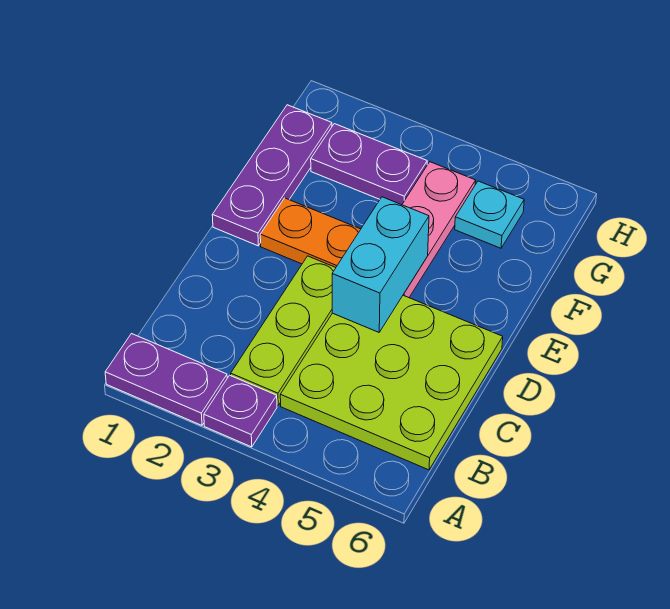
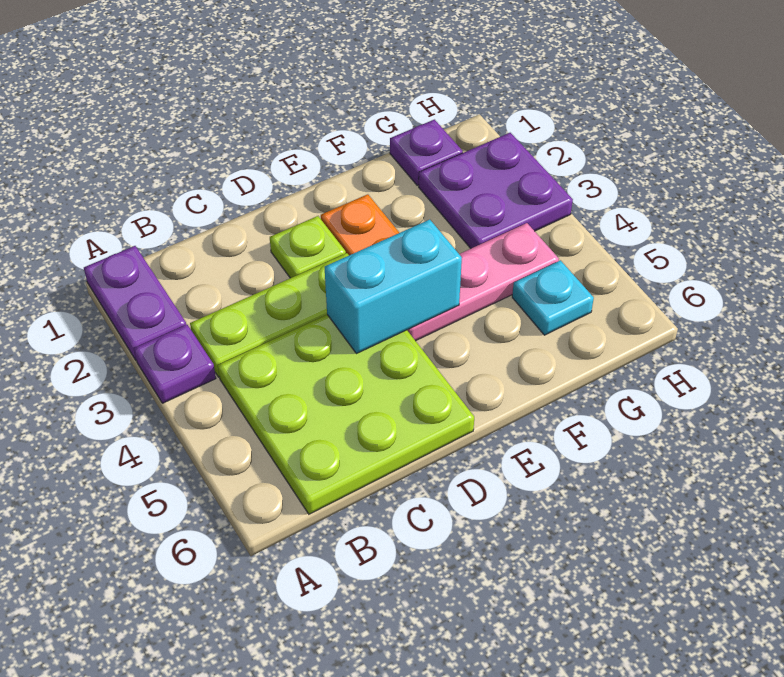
none -> lime 1x1 plate [270,216,346,278]
purple 1x3 plate [212,105,332,246] -> purple 1x1 plate [390,120,463,185]
purple 1x2 plate [311,124,427,205] -> purple 2x2 plate [419,133,573,248]

